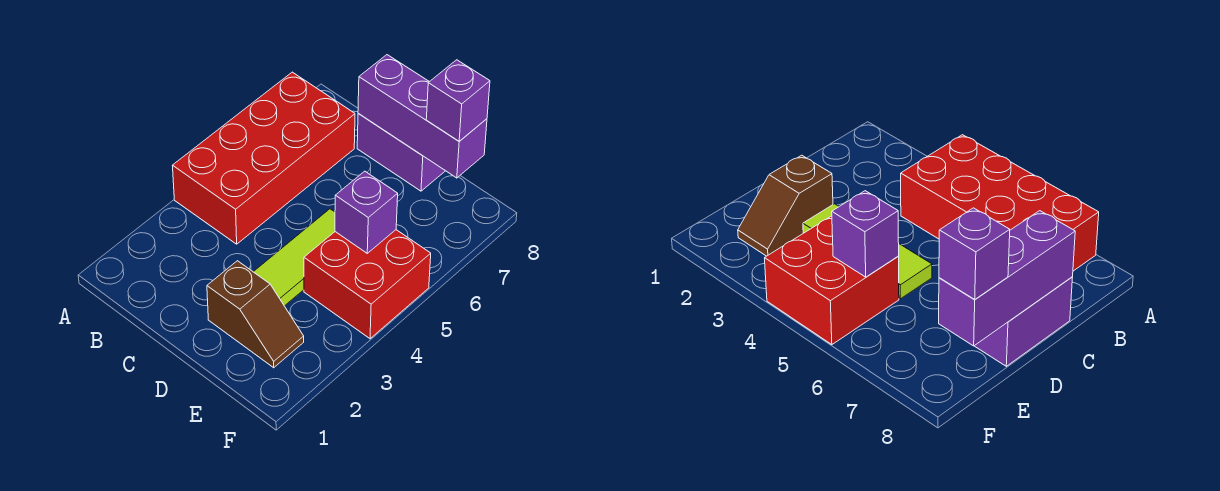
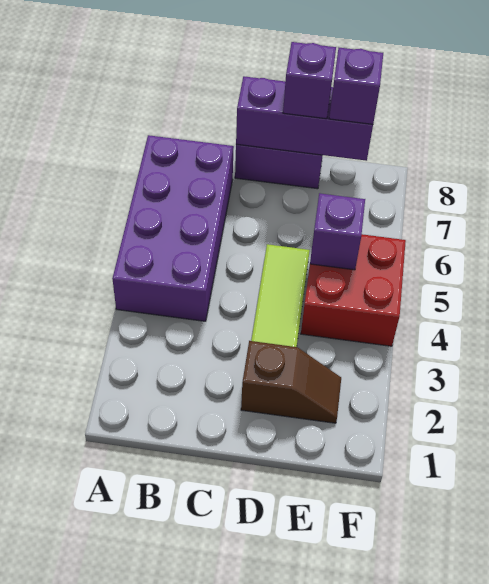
red 2x4 brick [173,72,355,244] -> purple 2x4 brick [112,135,234,321]
none -> purple 1x1 brick [283,42,336,119]

